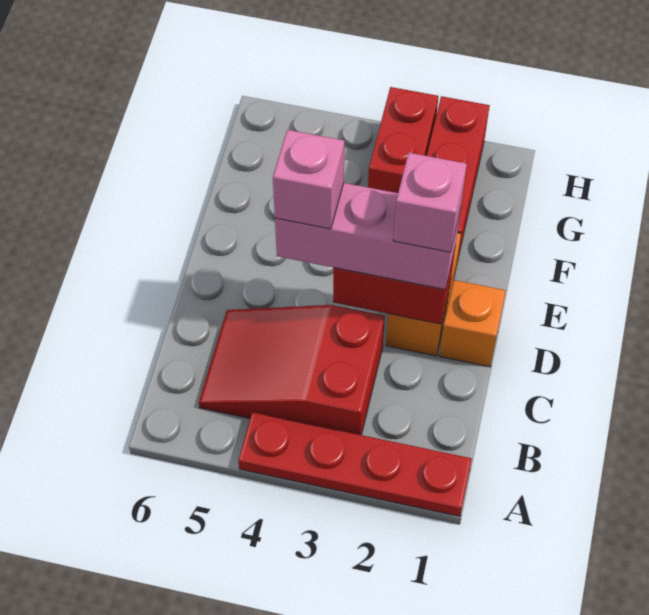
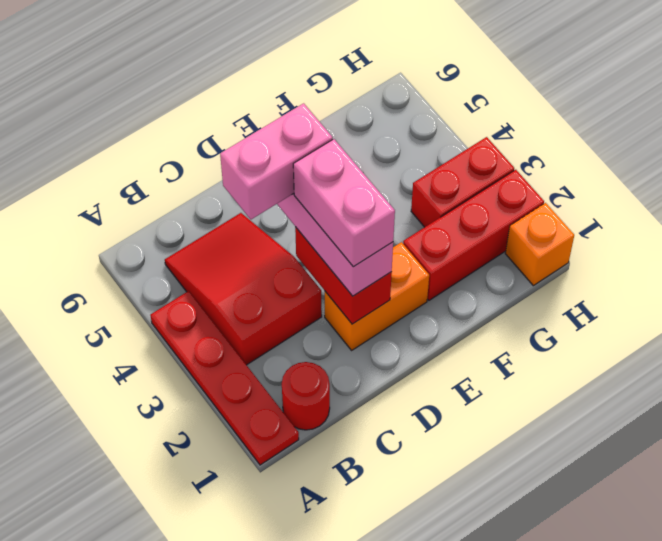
none -> red 1x1 round brick [282,362,330,430]
orange 1x1 brick [439,280,506,367] -> orange 1x1 brick moved to [505,203,574,286]
pink 1x1 brick [393,153,467,252] -> pink 1x2 brick [293,139,395,267]
pink 1x1 brick [273,130,344,229] -> pink 1x2 brick [220,103,333,219]

